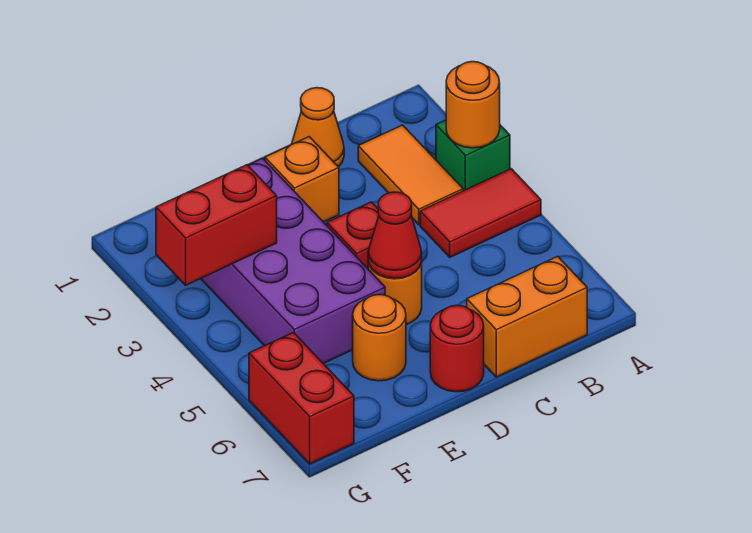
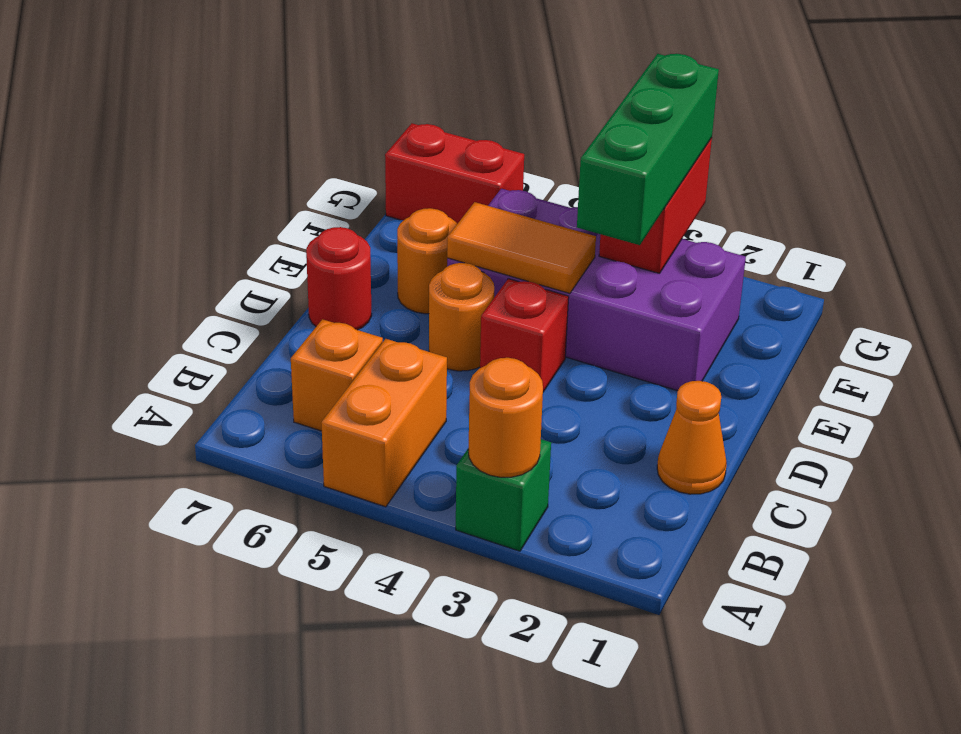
red 1x2 tile [420,169,541,257] -> none
orange 1x2 tile [358,125,463,225] -> orange 1x2 tile moved to [447,202,596,293]
orange 1x2 brick [467,256,587,377] -> orange 1x2 brick moved to [321,339,447,507]
orange 1x1 brick [265,137,339,222] -> orange 1x1 brick moved to [291,319,383,431]
red 1x1 cone [368,192,422,278] -> none
none -> green 1x3 brick [577,54,719,245]

